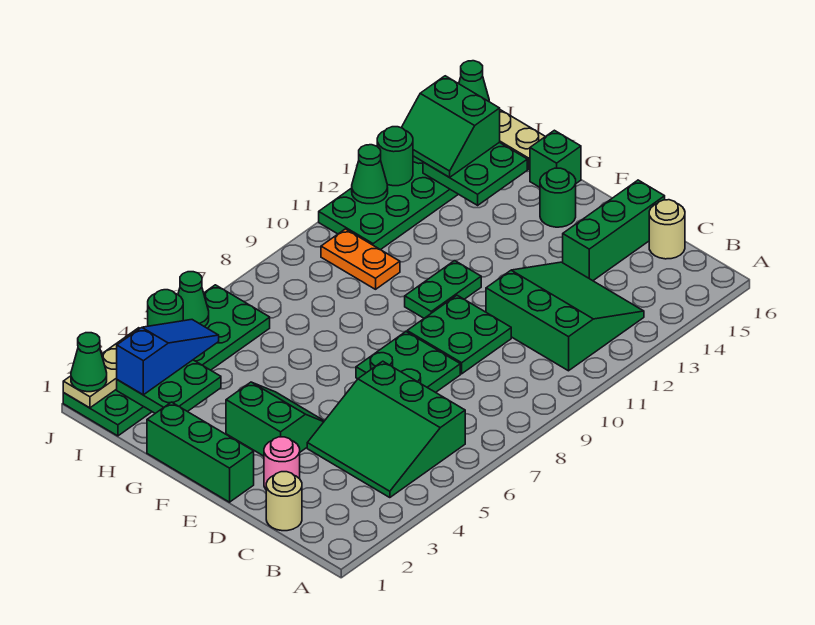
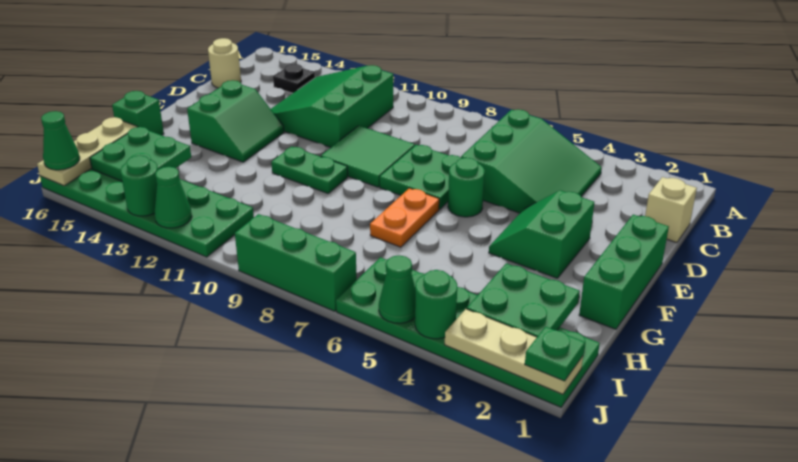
none -> black 1x1 plate [273,64,315,93]
tan 1x1 round brick [266,472,302,531] -> tan 1x1 brick [645,177,697,243]
pink 1x1 round brick [264,437,300,489] -> none
green 2x2 plate [407,295,511,374] -> green 2x2 tile [321,126,415,187]
green 1x3 brick [563,180,665,281] -> green 1x3 brick moved to [235,214,357,311]
green 1x1 round brick [540,168,576,227] -> green 1x1 round brick moved to [448,158,485,217]
orange 1x2 plate [321,229,400,289] -> orange 1x2 plate moved to [370,188,439,247]
blue 1x3 slope [117,320,219,395] -> none
green 2x2 slope [401,76,500,177] -> green 2x2 slope moved to [187,80,284,162]
green 1x1 cone [71,333,107,392] -> green 1x1 plate [525,327,585,381]

